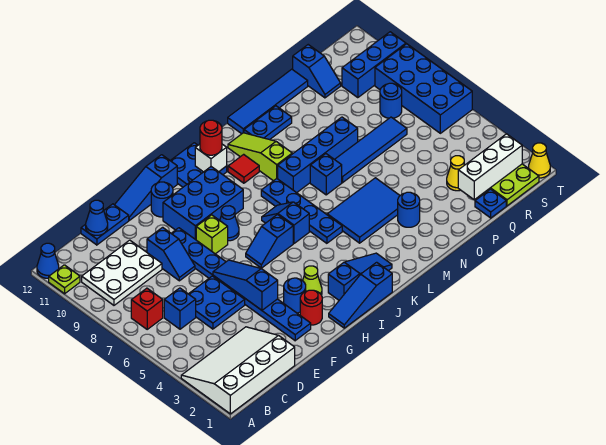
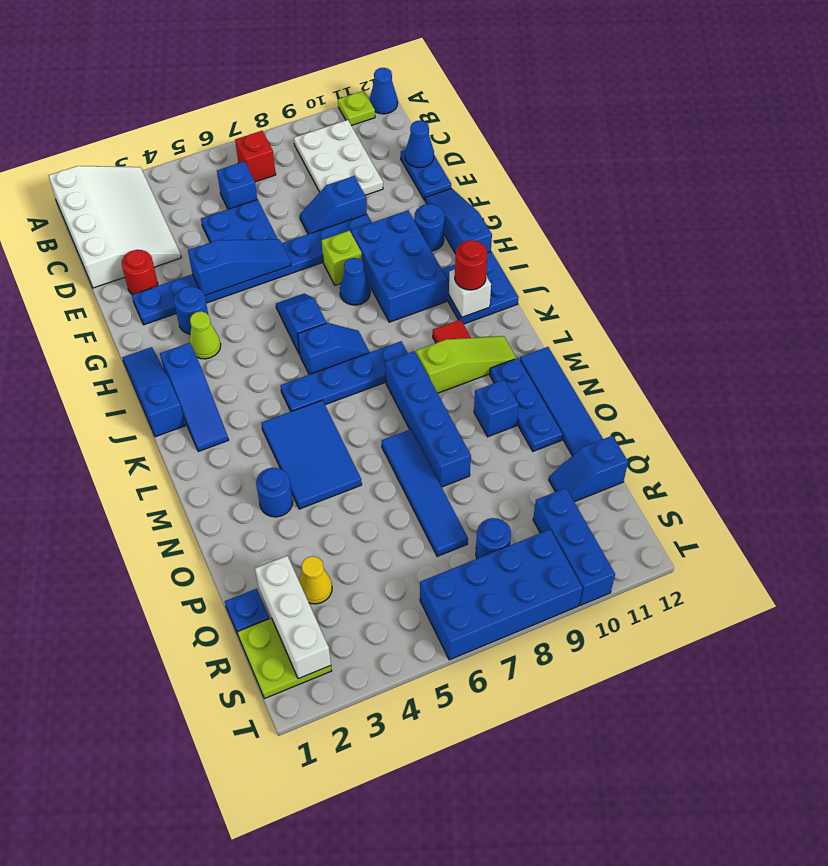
red 1x1 round brick [300,290,322,325] -> red 1x1 round brick moved to [122,250,158,295]
blue 1x1 brick [310,154,342,195] -> blue 1x1 brick moved to [474,380,519,437]
blue 1x2 plate [244,106,292,140] -> blue 1x3 plate [490,358,563,451]
yellow 1x1 cone [529,143,550,178] -> none

